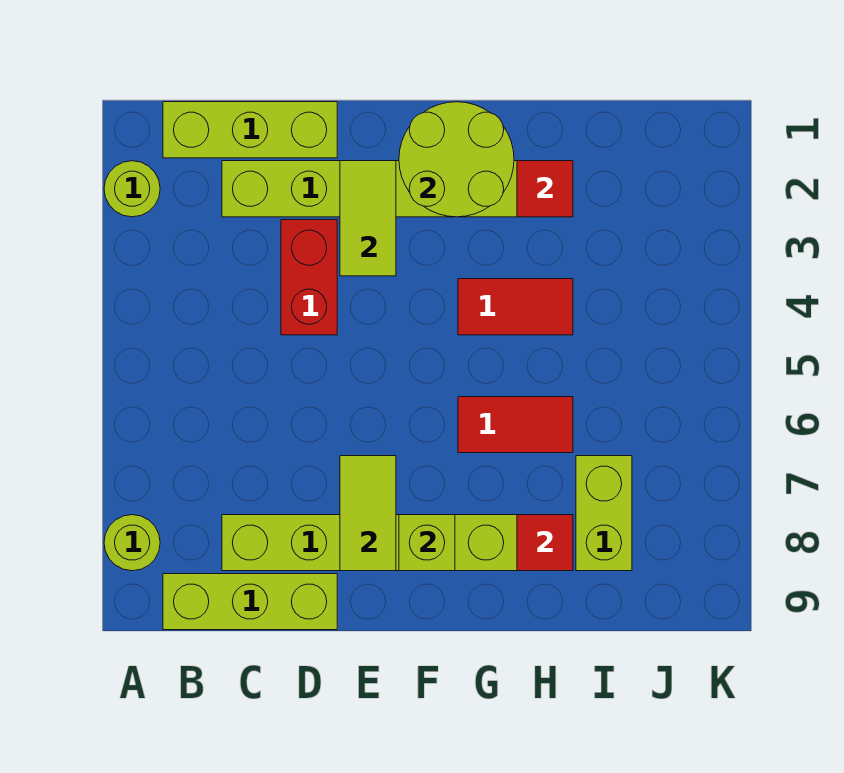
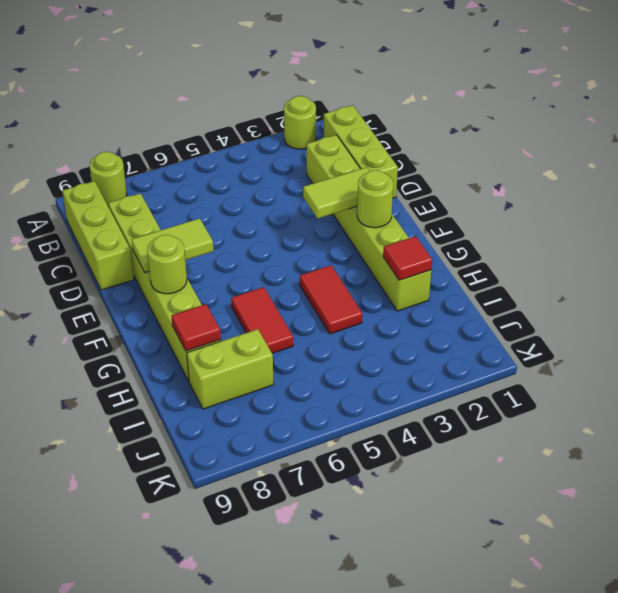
red 1x2 brick [281,220,337,335] -> none
lime 2x2 round brick [399,102,514,217] -> lime 1x1 round brick [357,170,393,228]
lime 1x1 brick [399,515,455,571] -> lime 1x1 round brick [147,235,187,294]

